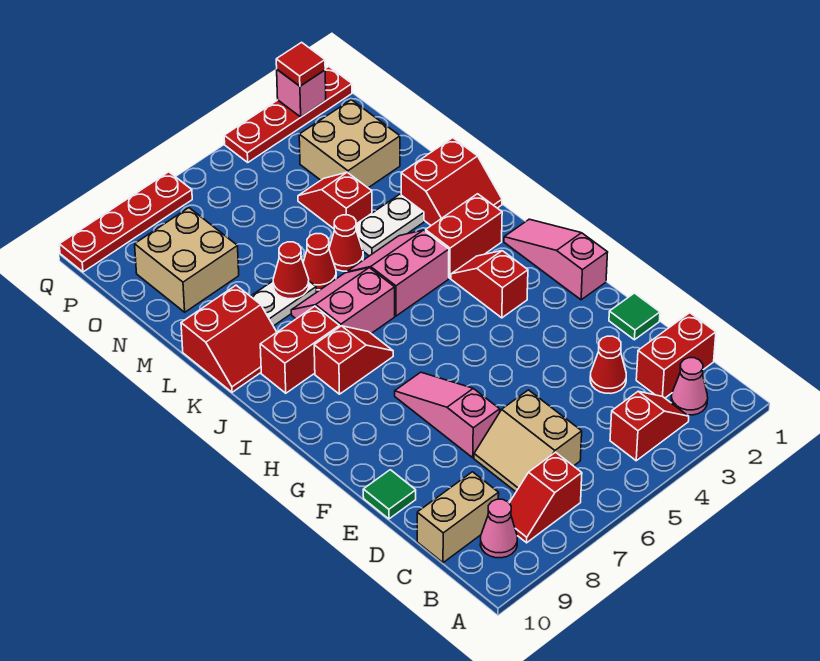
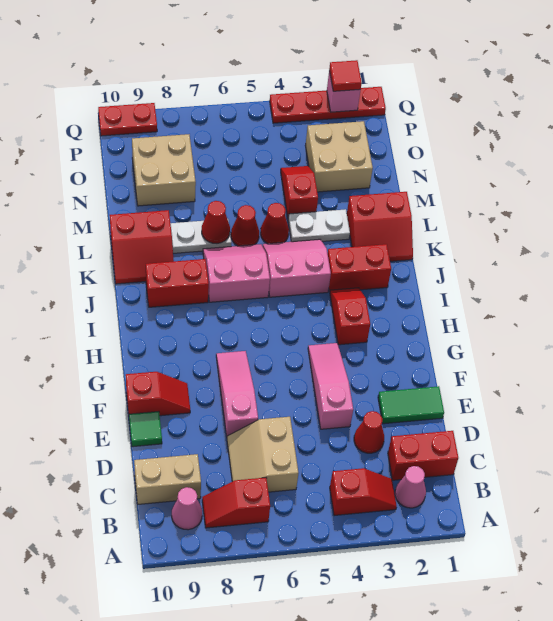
green 1x1 tile [609,293,660,340] -> green 1x2 tile [378,386,444,424]
pink 1x3 slope [504,219,608,300] -> pink 1x3 slope moved to [308,343,353,429]
red 1x2 slope [314,326,393,394] -> red 1x2 slope moved to [126,372,190,416]
red 1x4 plate [59,172,192,272] -> red 1x2 plate [98,103,157,136]

